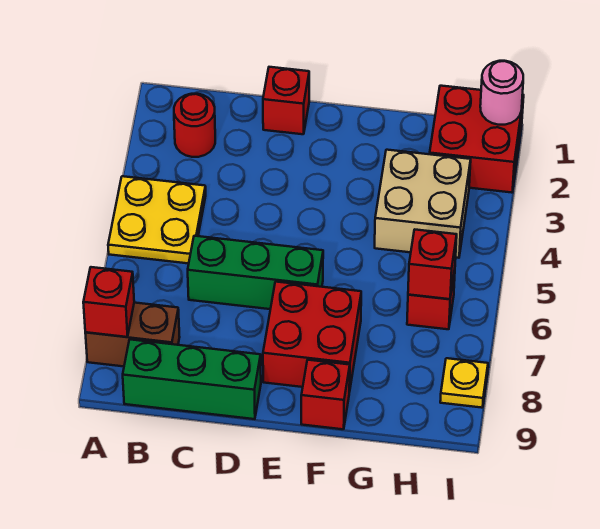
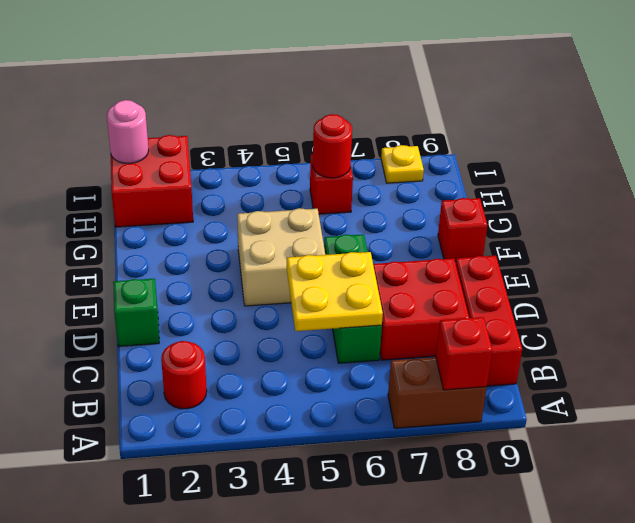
yellow 2x2 plate [108,176,206,264] -> yellow 2x2 plate moved to [287,252,383,331]
brown 1x2 brick [85,303,180,366] -> brown 1x2 brick turned to [388,357,487,428]
green 1x3 brick [123,340,261,419] -> red 1x3 brick [456,256,522,386]
red 1x1 brick [263,67,309,134] -> green 1x1 brick [113,279,159,347]
red 2x2 brick [263,282,361,392] -> red 2x2 brick moved to [373,258,469,360]
tan 2x2 brick [375,150,471,258] -> tan 2x2 brick moved to [237,208,325,306]
red 1x1 brick [408,230,457,299] -> red 1x1 round brick [313,114,352,178]

